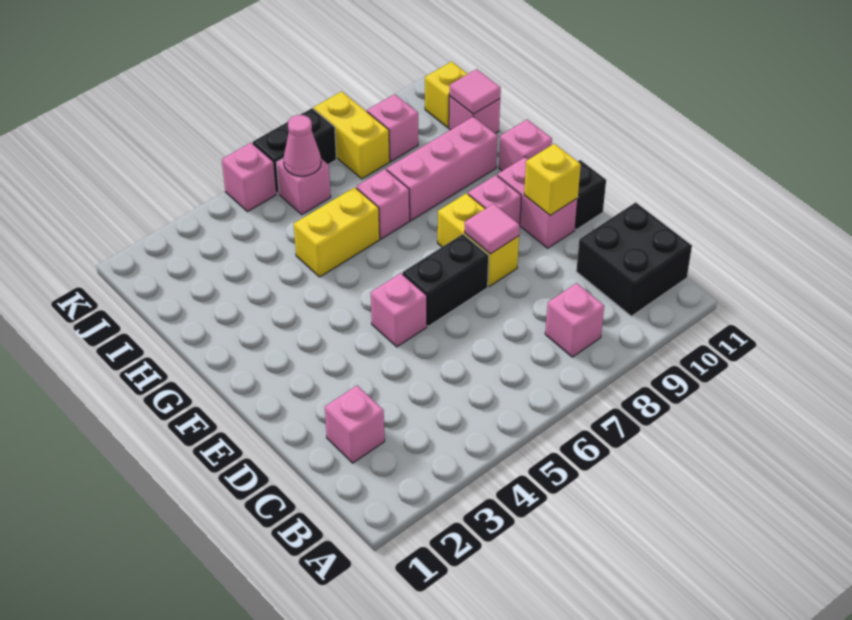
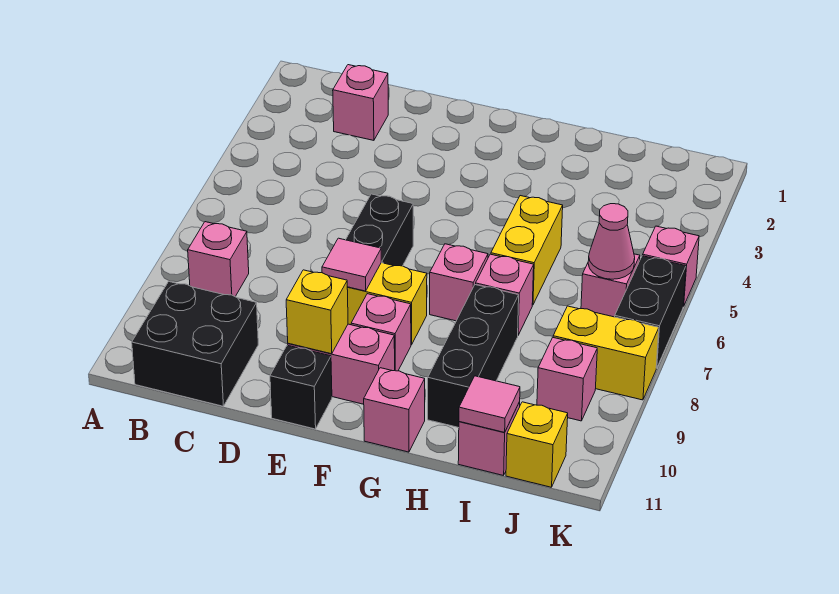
pink 1x1 brick [371,273,427,347] -> pink 1x1 brick moved to [430,244,488,321]
pink 1x3 brick [387,117,498,221] -> black 1x3 brick [428,285,519,428]

